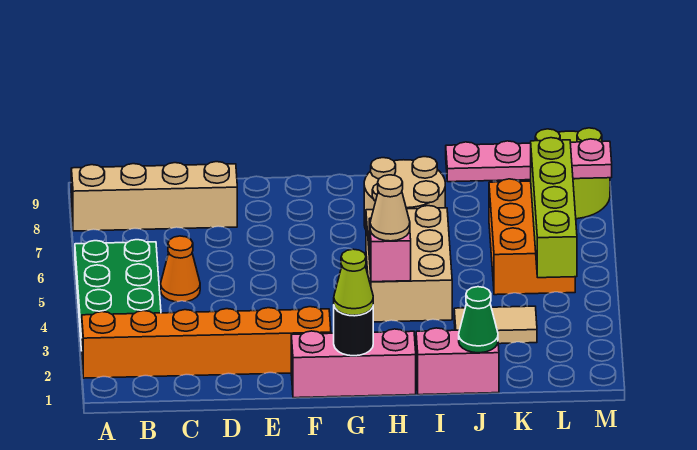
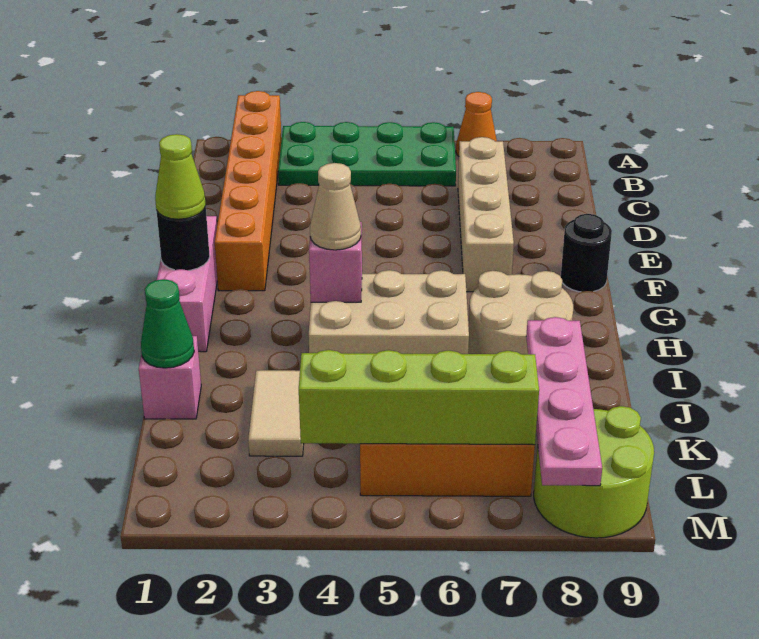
tan 1x4 brick [71,162,237,231] -> tan 1x4 brick moved to [458,137,514,292]
orange 1x1 cone [161,236,200,302] -> orange 1x1 cone moved to [456,92,497,156]
none -> black 1x1 round brick [561,214,612,292]
pink 1x2 brick [416,328,499,395] -> pink 1x1 brick [139,336,201,419]

